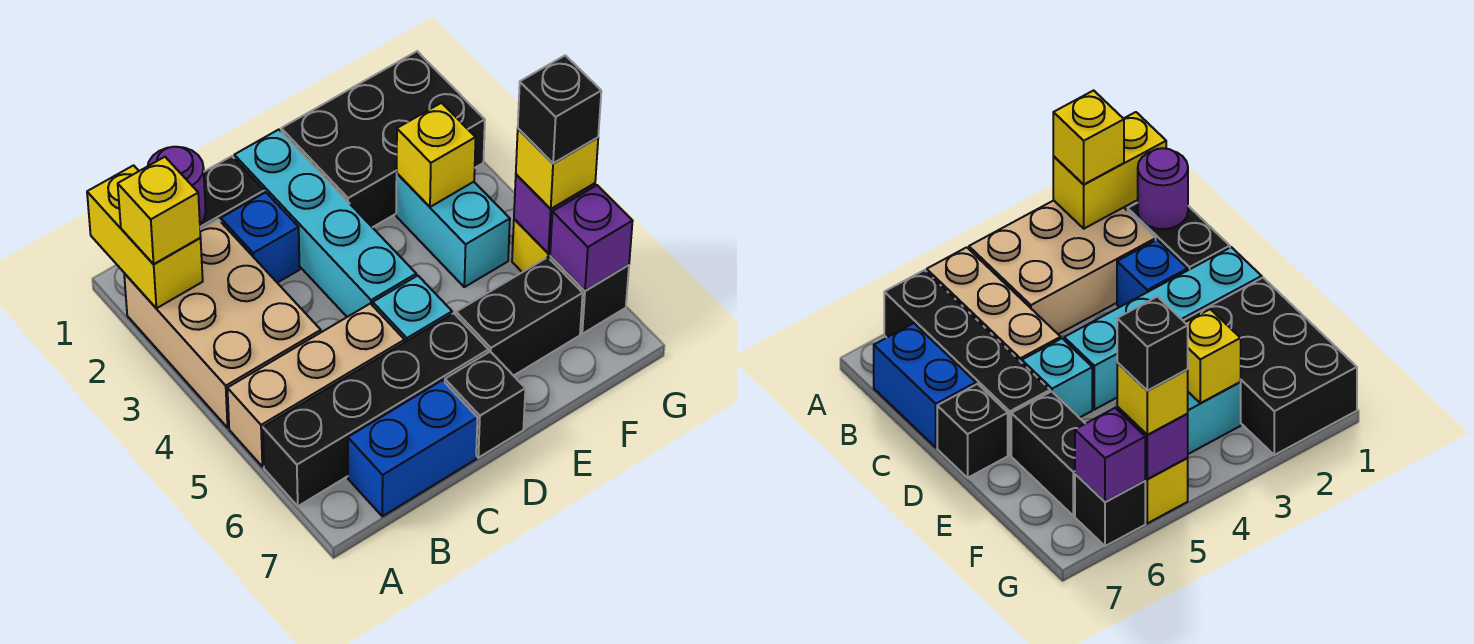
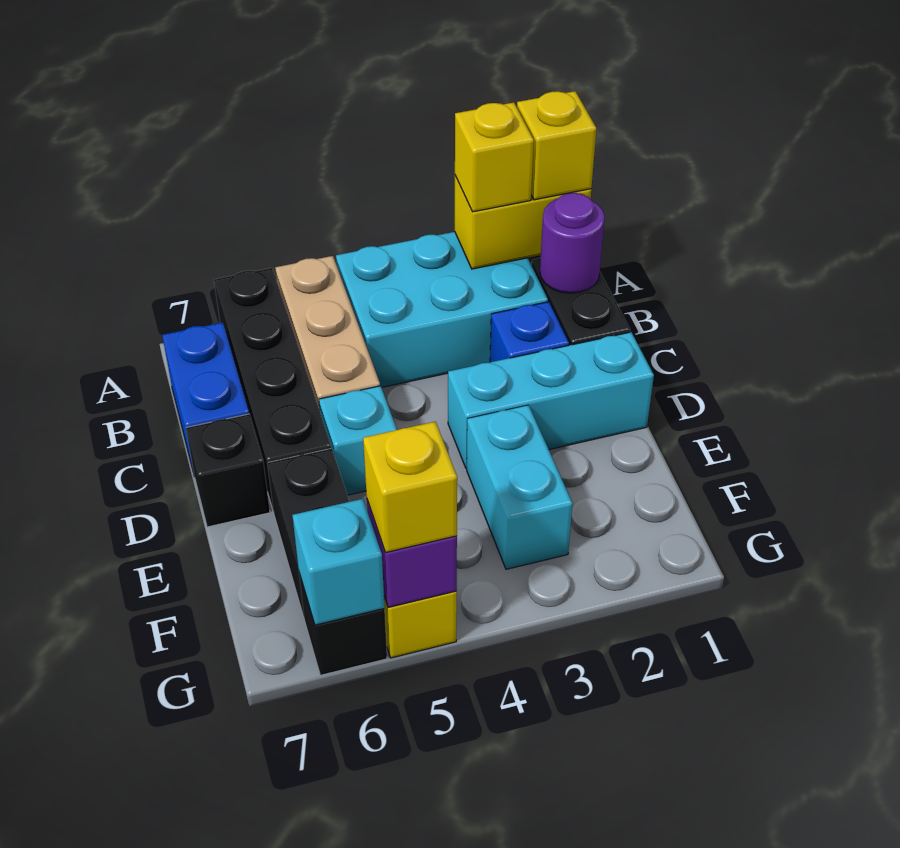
tan 2x3 brick [124,219,321,428] -> cyan 2x3 brick [336,232,548,387]
cyan 1x4 brick [234,130,416,317] -> cyan 1x3 brick [448,332,654,468]
black 2x3 brick [281,51,485,227] -> none
cyan 1x2 brick [396,174,510,287] -> cyan 1x2 brick turned to [467,405,573,569]
yellow 1x1 brick [397,103,476,207] -> yellow 1x1 brick moved to [517,91,596,200]
black 1x1 brick [518,55,601,163] -> none
purple 1x1 brick [550,185,633,291] -> cyan 1x1 brick [292,499,385,625]

